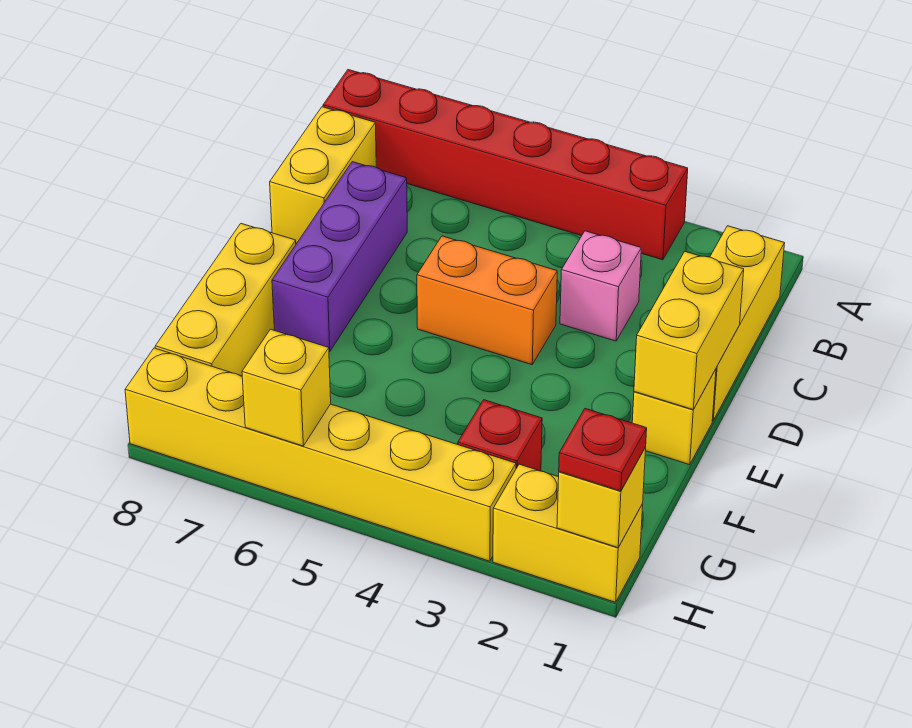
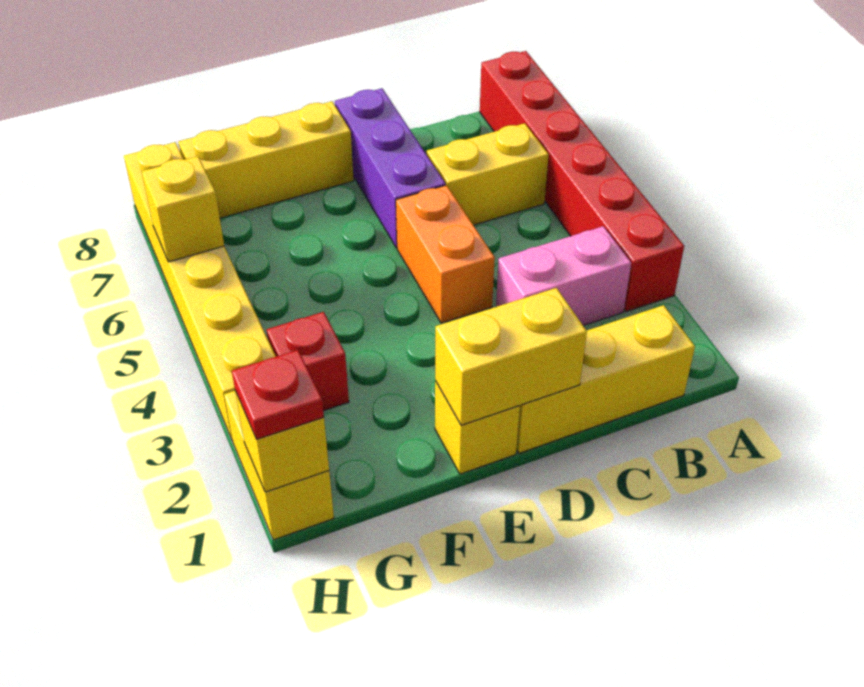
yellow 1x2 brick [270,107,376,244] -> yellow 1x2 brick moved to [426,123,549,225]
pink 1x1 brick [560,231,641,341] -> pink 1x2 brick [496,226,631,326]
purple 1x3 brick [272,162,407,352] -> purple 1x3 brick turned to [335,88,446,248]

